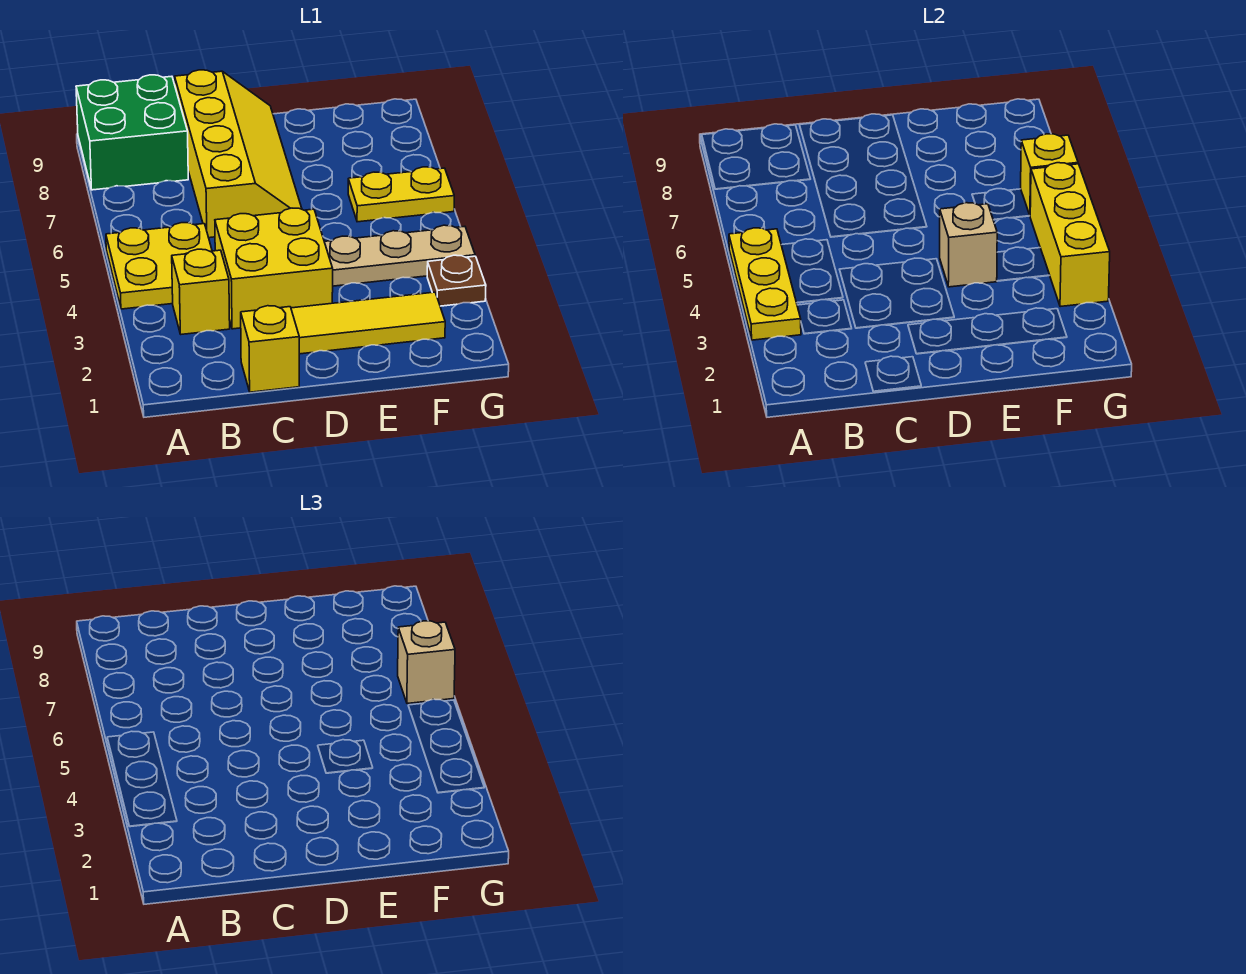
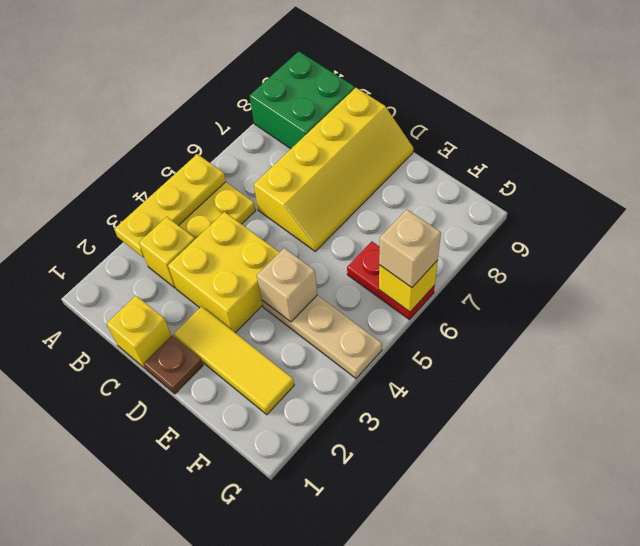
yellow 1x2 plate [348,167,454,222] -> red 1x2 plate [347,242,435,320]
brown 1x1 plate [427,255,486,306] -> brown 1x1 plate moved to [144,335,203,394]
yellow 1x3 brick [1030,163,1110,307] -> none

